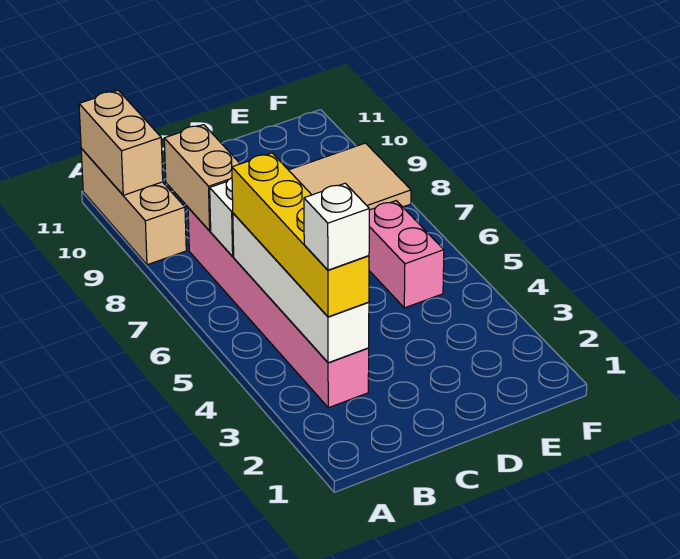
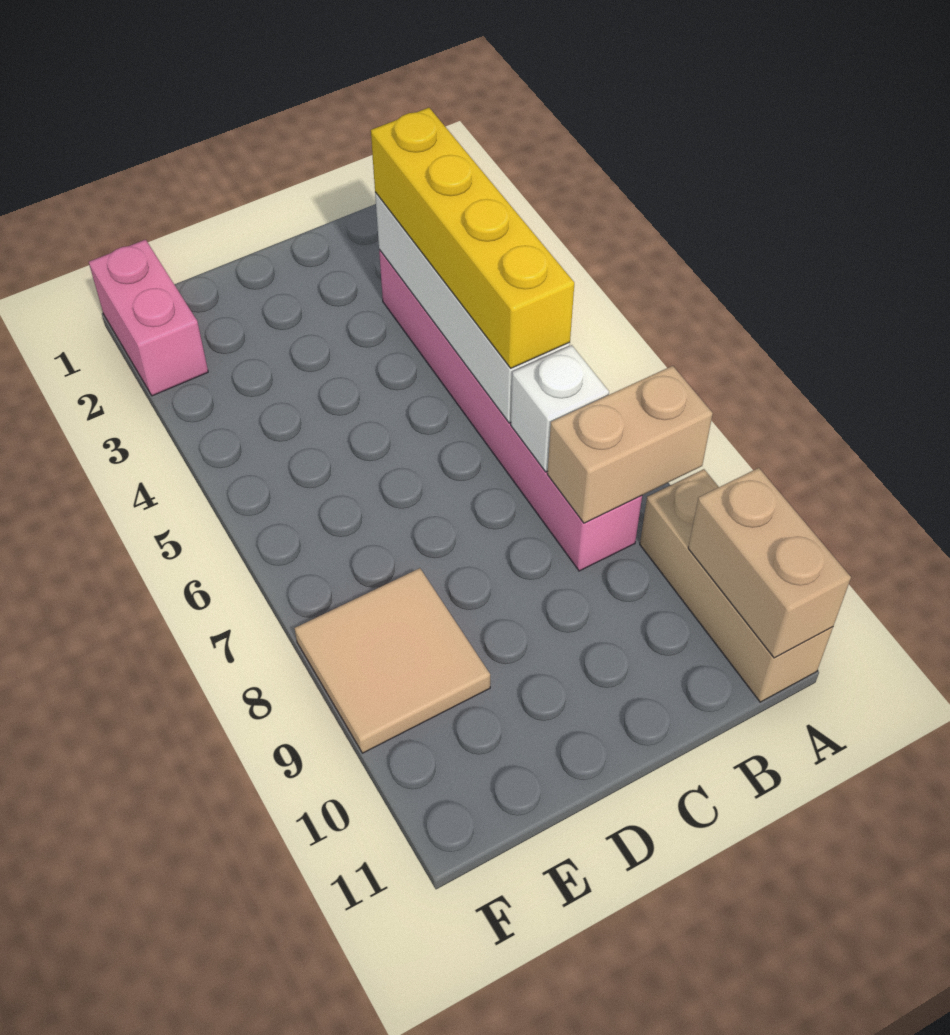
white 1x1 brick [304,183,369,270] -> none
tan 1x2 brick [164,125,240,231] -> tan 1x2 brick turned to [547,366,713,523]
pink 1x2 brick [369,201,444,308] -> pink 1x2 brick moved to [89,240,208,396]

